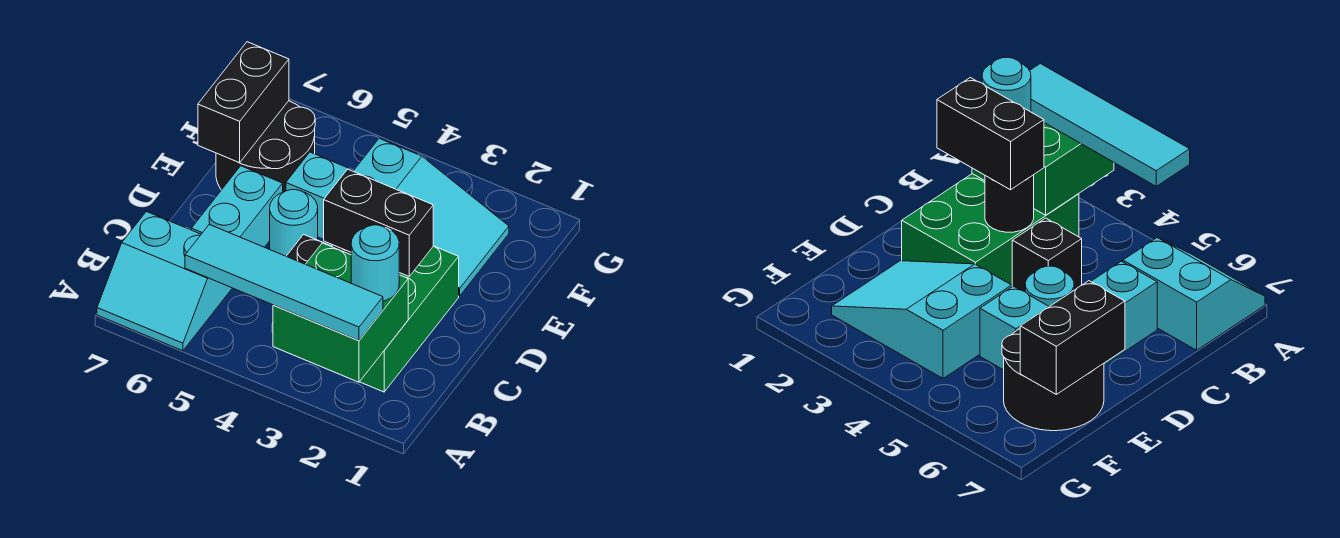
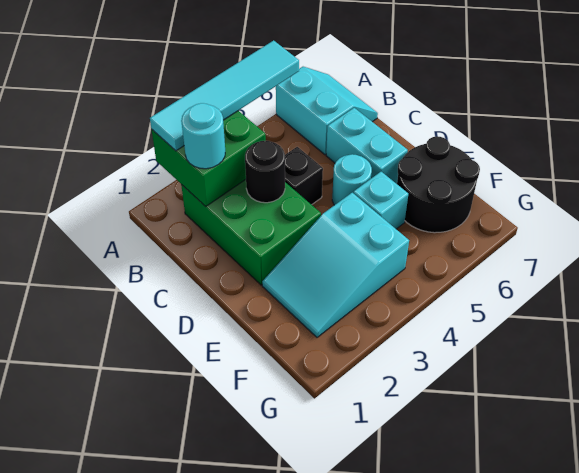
cyan 2x2 slope [97,212,232,351] -> cyan 2x2 slope turned to [276,67,378,155]
black 1x2 brick [324,169,433,276] -> none
black 1x2 brick [198,42,289,163] -> none

